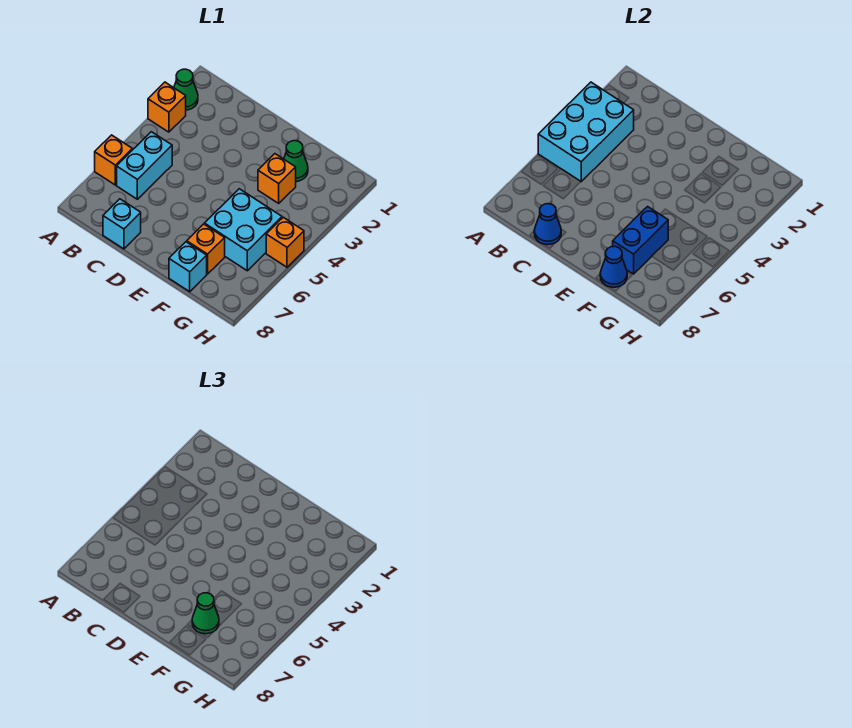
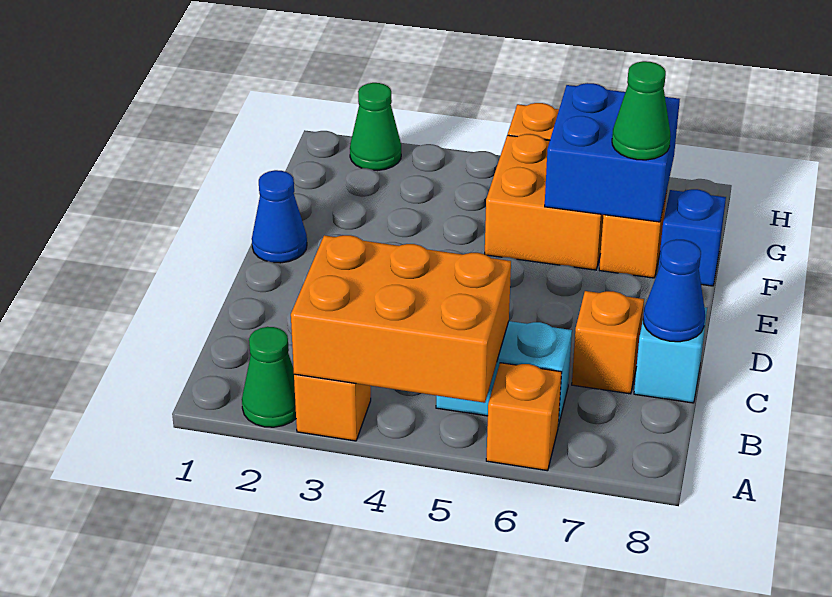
cyan 2x3 brick [538,82,634,182] -> orange 2x3 brick [291,235,511,403]
green 1x1 cone [284,141,308,182] -> green 1x1 cone moved to [350,83,401,171]
orange 1x1 brick [258,154,296,203] -> orange 1x1 brick moved to [572,291,644,394]
cyan 2x2 brick [204,189,282,271] -> orange 2x2 brick [485,134,603,270]
blue 1x2 brick [613,207,668,274] -> blue 2x2 brick [545,83,680,222]
cyan 1x1 brick [169,242,207,292] -> blue 1x1 brick [658,189,726,286]
blue 1x1 cone [600,246,627,287] -> blue 1x1 cone moved to [252,170,307,263]

